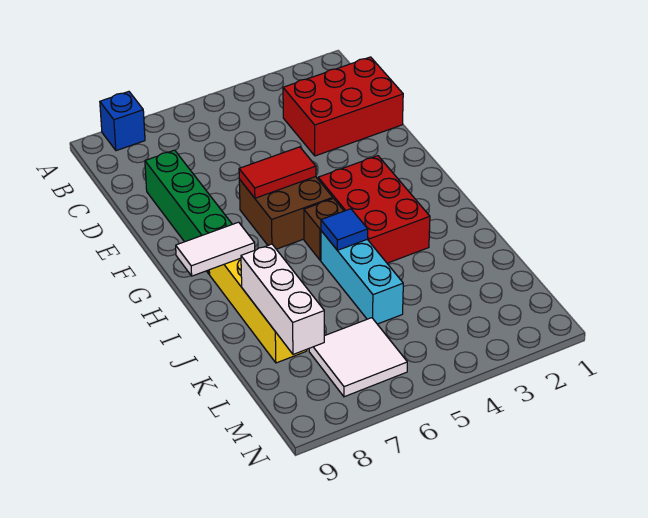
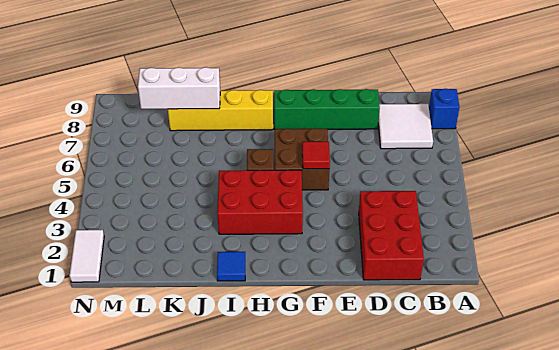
red 1x2 tile [239,147,316,198] -> red 1x1 tile [302,142,330,169]
white 1x2 tile [176,222,255,276] -> white 1x2 tile moved to [70,230,104,282]
cyan 1x3 brick [321,231,403,324] -> none
blue 1x1 tile [321,209,368,250] -> blue 1x1 tile moved to [217,252,245,281]
white 2x2 tile [309,318,407,397] -> white 2x2 tile moved to [378,104,433,149]

